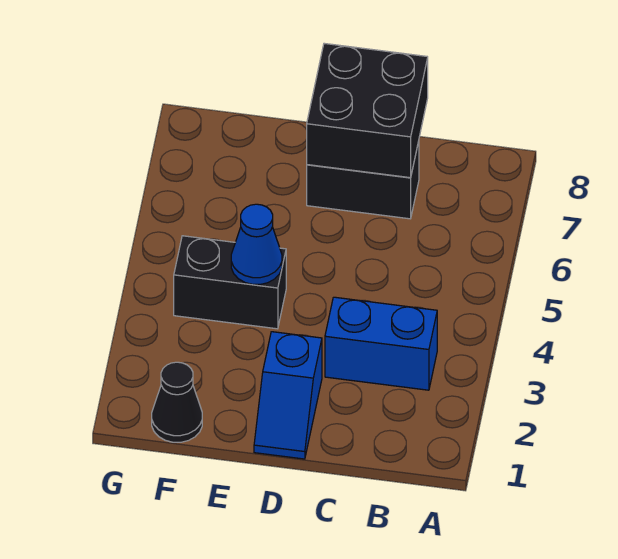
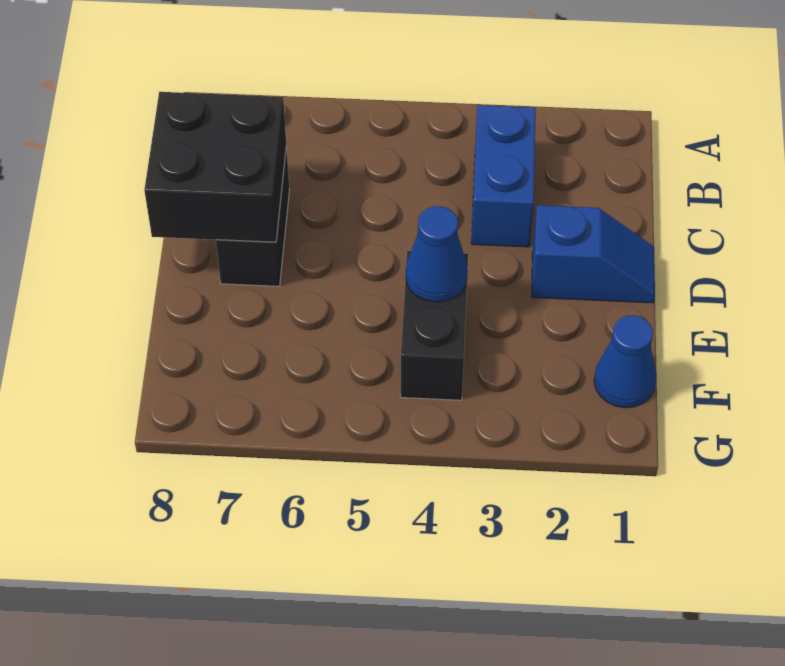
black 1x1 cone [152,362,202,442] -> blue 1x1 cone [594,315,656,408]

